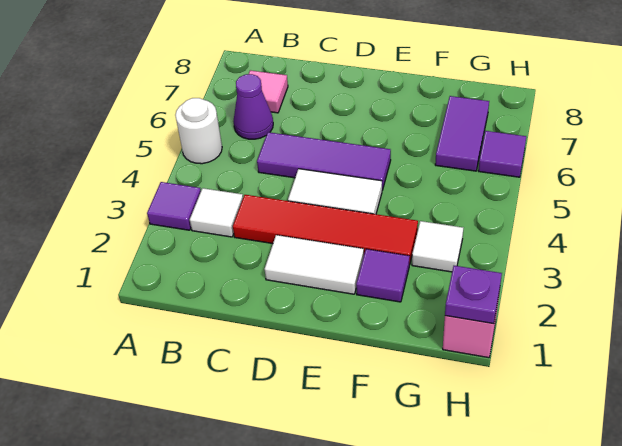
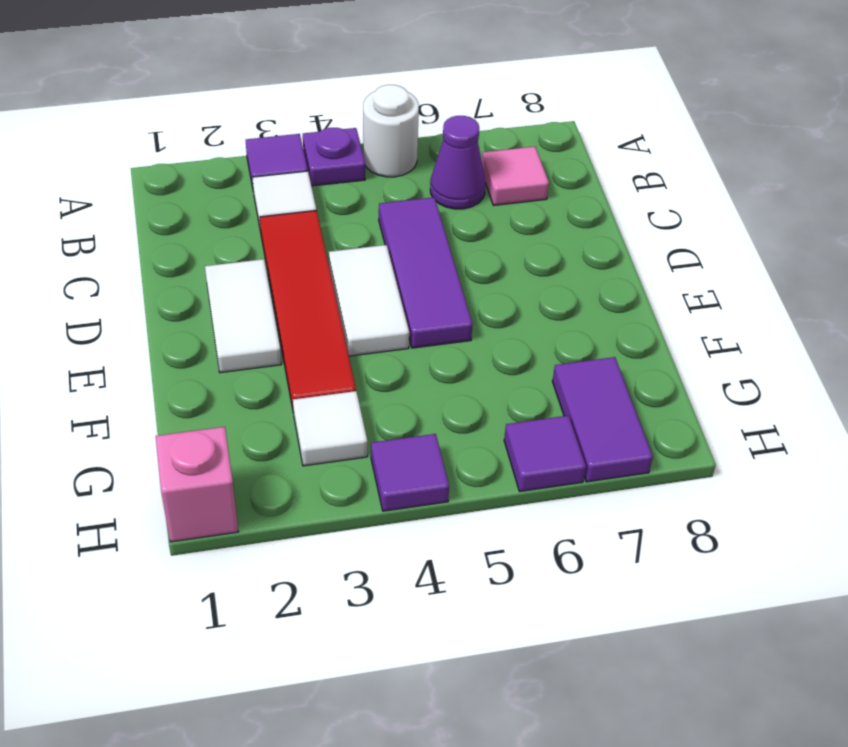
purple 1x1 tile [356,249,410,302] -> purple 1x1 tile moved to [371,434,449,511]
purple 1x2 tile [435,96,489,171] -> purple 1x2 tile turned to [553,357,653,482]
purple 1x1 plate [445,266,502,324] -> purple 1x1 plate moved to [303,128,365,186]

